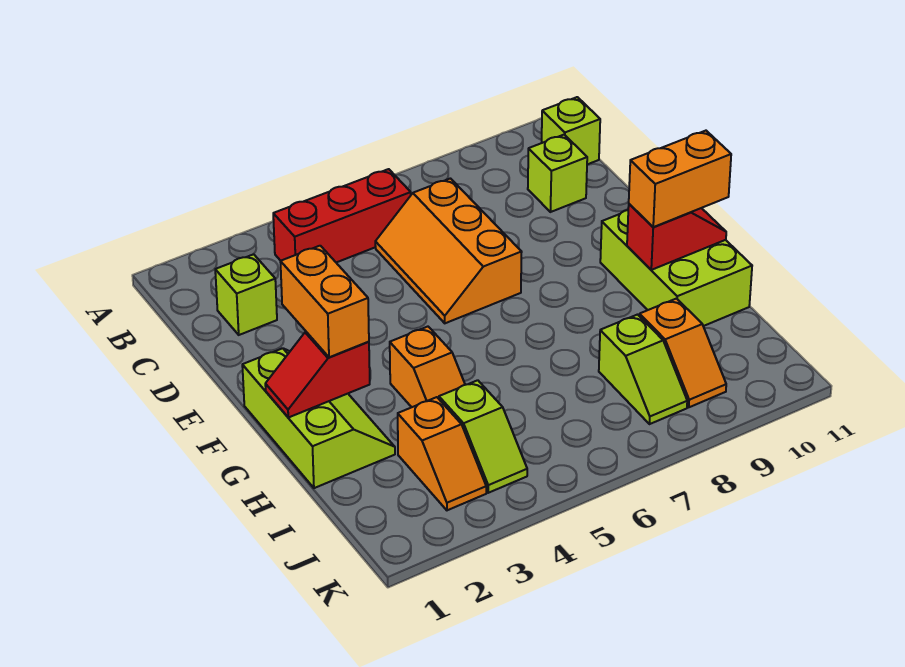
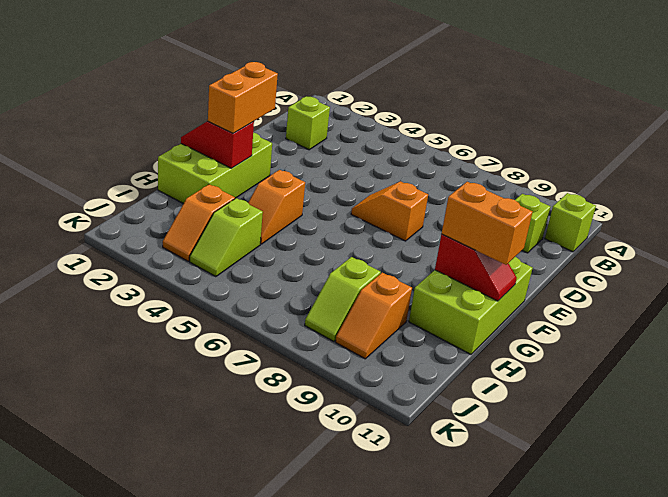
red 1x3 brick [273,169,411,262] -> none
orange 2x3 slope [375,178,522,323] -> orange 1x2 slope [351,181,428,241]
lime 2x3 slope [242,348,395,488] -> lime 2x3 brick [158,133,272,204]

